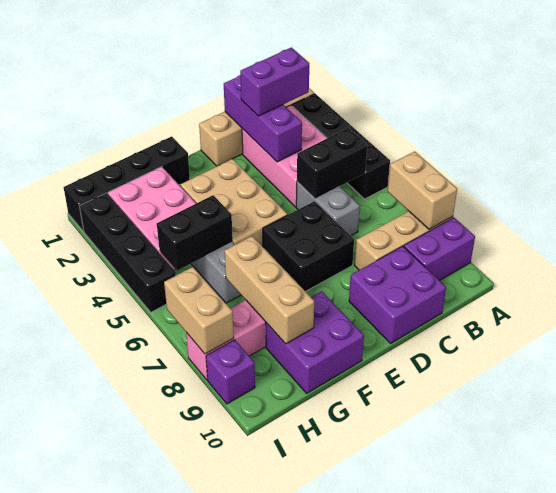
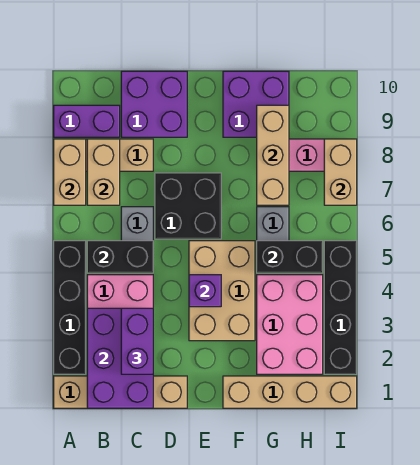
purple 1x2 brick [240,47,309,116] -> purple 1x2 brick turned to [121,308,153,374]
none -> tan 1x2 brick [87,139,120,205]
purple 1x3 brick [224,75,302,162] -> purple 2x3 brick [87,308,153,408]
black 1x4 brick [64,136,190,231] -> tan 1x4 brick [223,376,357,408]
purple 1x1 brick [206,340,255,404] -> purple 1x1 brick moved to [189,275,221,307]

